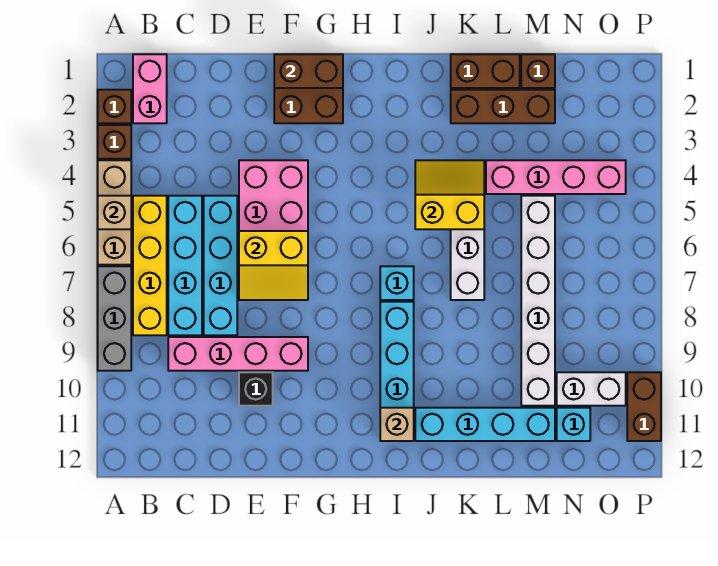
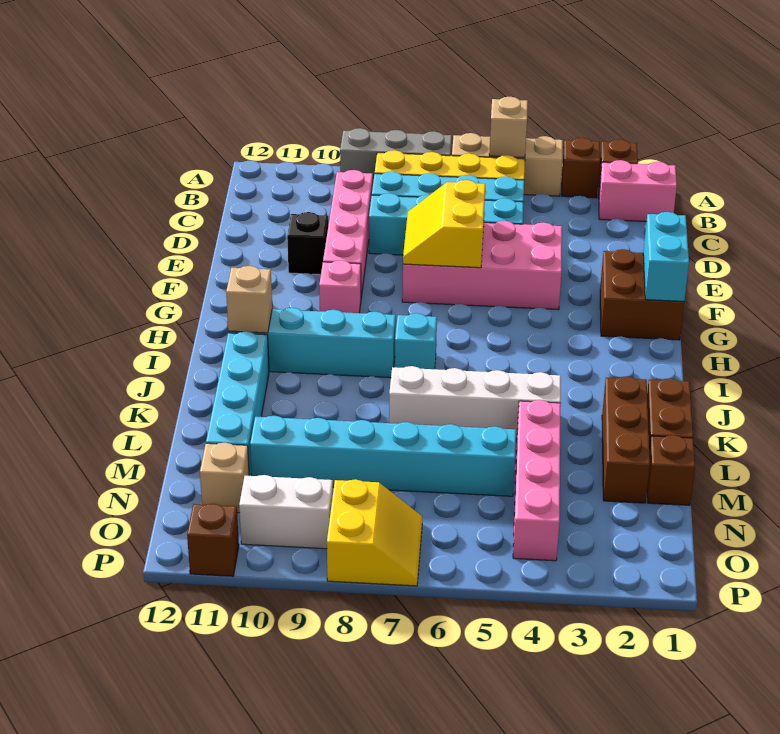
brown 1x2 brick [274,54,343,88] -> cyan 1x2 brick [643,212,689,301]
none -> pink 1x1 brick [319,260,361,313]
yellow 2x2 slope [415,160,484,229] -> yellow 2x2 slope moved to [327,479,422,586]
white 1x6 brick [521,196,555,406] -> cyan 1x6 brick [250,416,516,496]
white 1x2 brick [557,372,626,406] -> white 1x2 brick turned to [239,475,333,549]
cyan 1x1 brick [557,408,590,441] -> tan 1x1 brick [200,442,249,513]
brown 1x2 brick [627,372,661,441] -> brown 1x1 brick [187,504,239,576]

